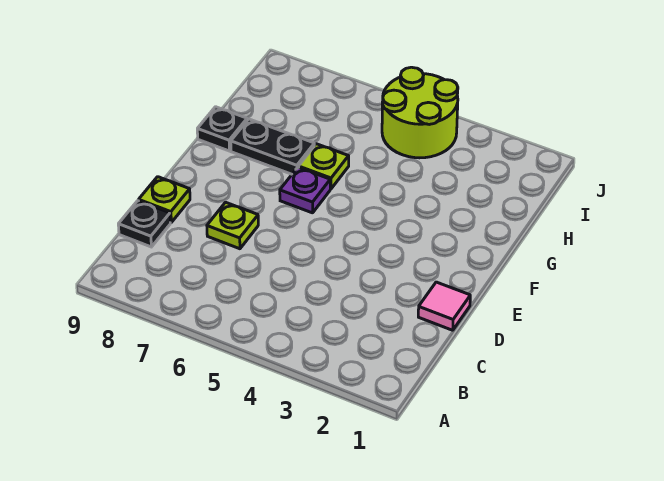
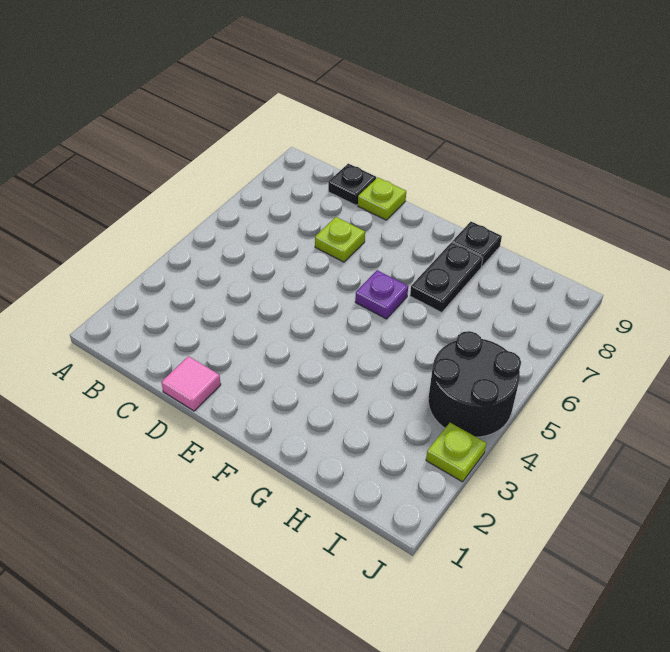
lime 1x1 plate [299,144,349,189] -> lime 1x1 plate moved to [426,423,486,482]
lime 2x2 round brick [382,67,458,158] -> black 2x2 round brick [428,331,521,437]

